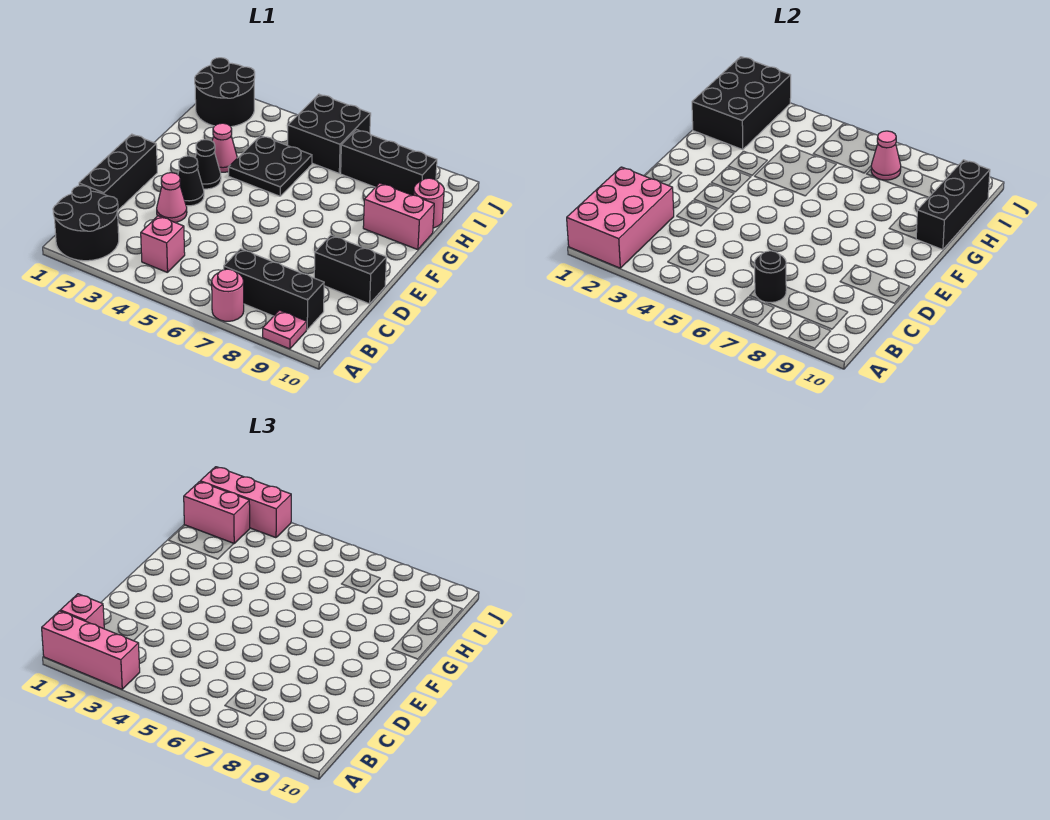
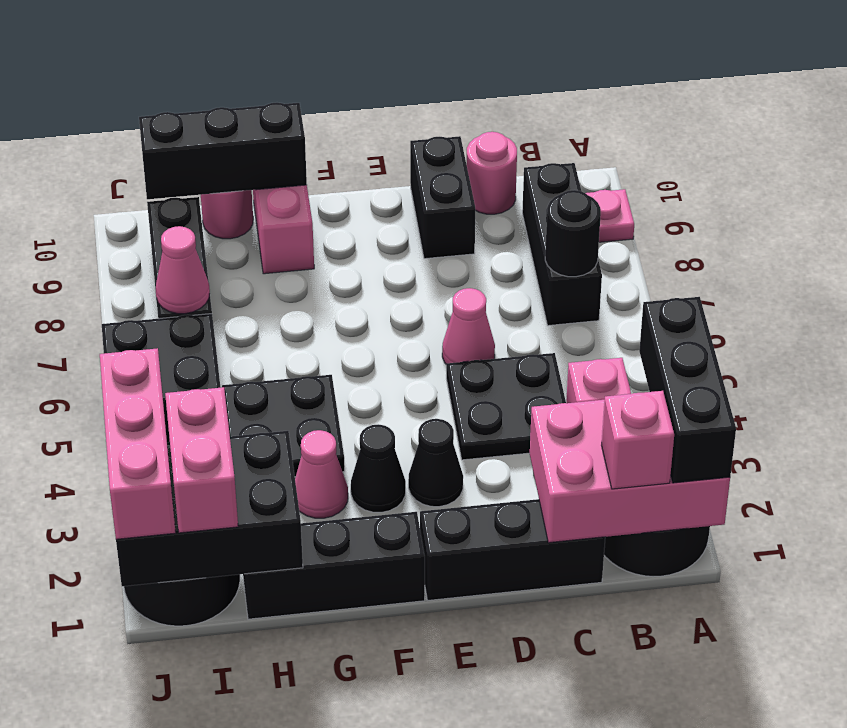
pink 1x3 brick [42,611,140,689] -> black 1x3 brick [639,297,736,483]
pink 1x1 round brick [212,269,244,321] -> pink 1x1 round brick moved to [467,132,517,214]
none -> black 2x2 plate [446,353,566,460]
pink 1x1 cone [157,173,187,222] -> pink 1x1 cone moved to [442,288,495,364]
none -> black 1x3 brick [243,512,425,619]

